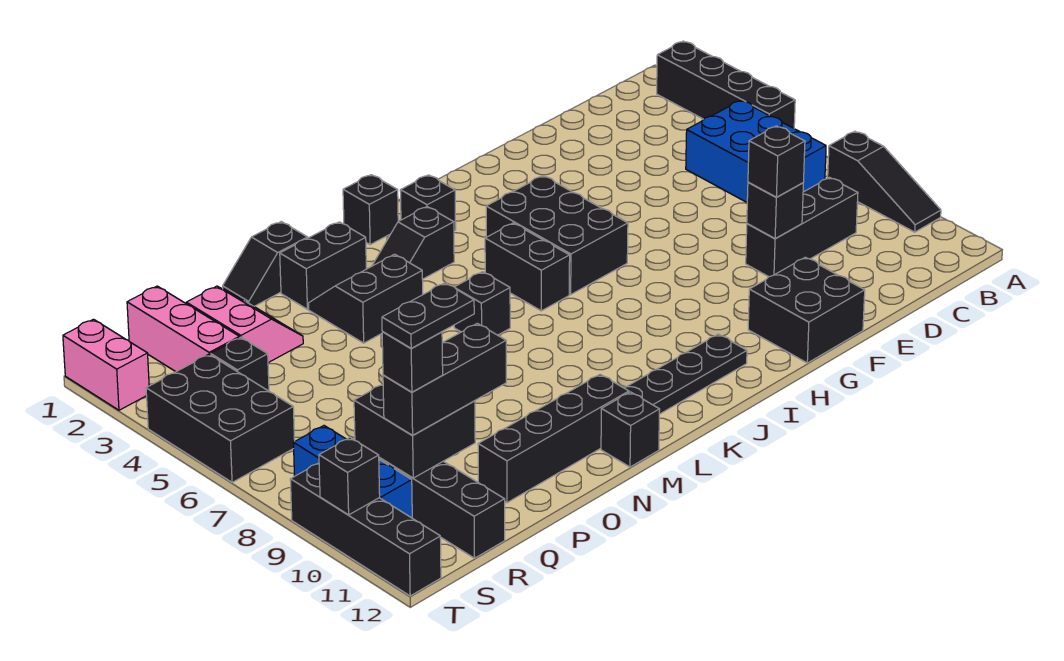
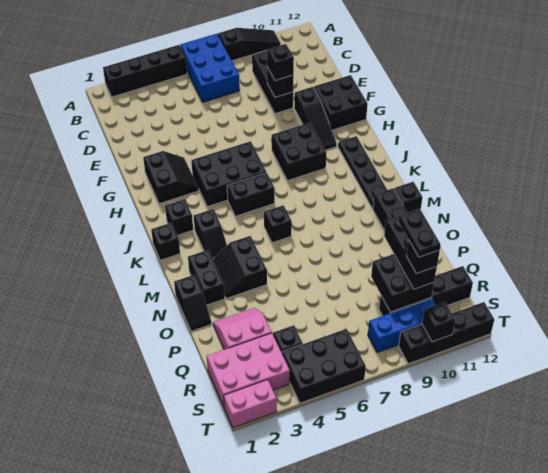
blue 2x3 brick [686,100,826,202] -> blue 2x3 brick turned to [180,34,240,102]
none -> black 1x3 slope [294,87,337,150]
none -> black 2x2 slope [143,151,199,204]
none -> black 2x2 brick [272,123,327,181]
pink 1x3 brick [127,286,239,372] -> pink 2x3 brick [207,333,290,406]

